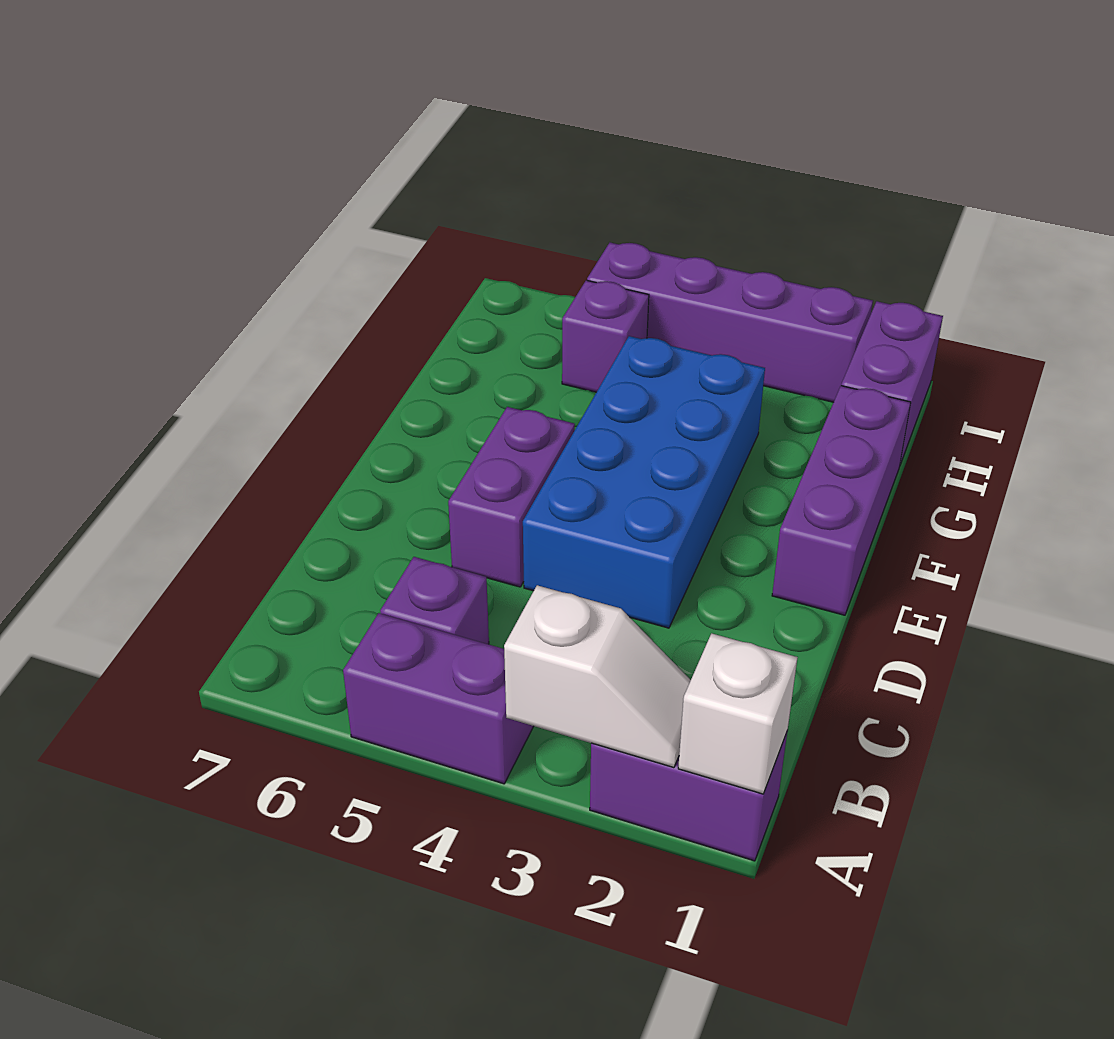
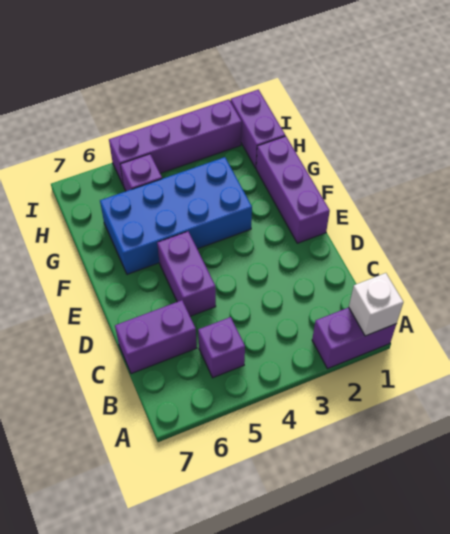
white 1x2 slope [504,585,691,768] -> none
purple 1x2 brick [343,613,534,784] -> purple 1x2 brick moved to [115,300,197,374]
blue 2x4 brick [523,336,765,628] -> blue 2x4 brick turned to [100,157,252,274]

